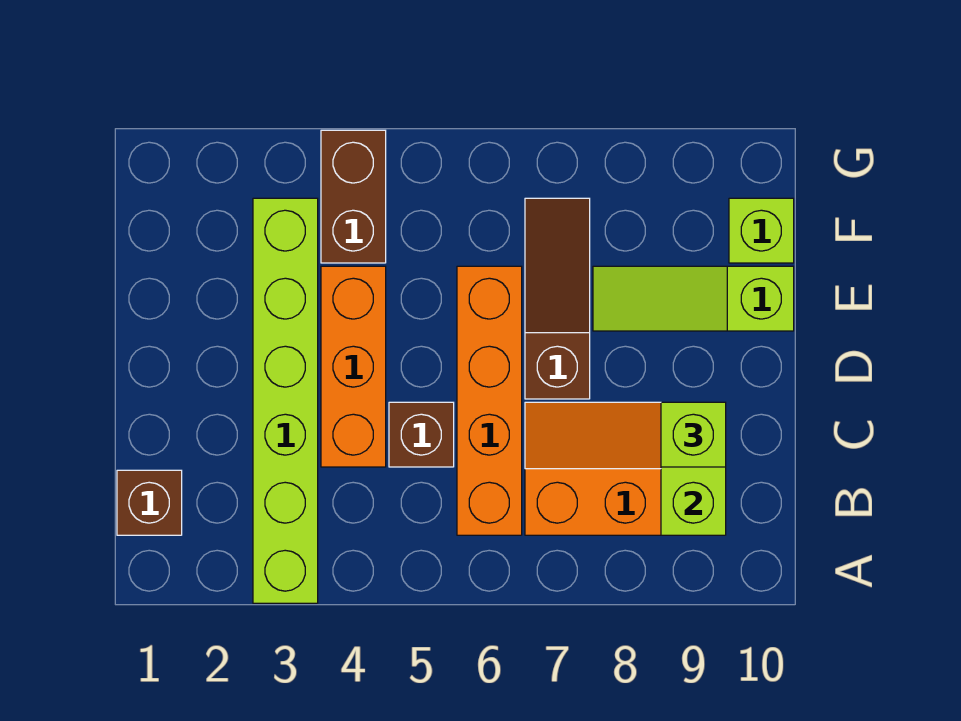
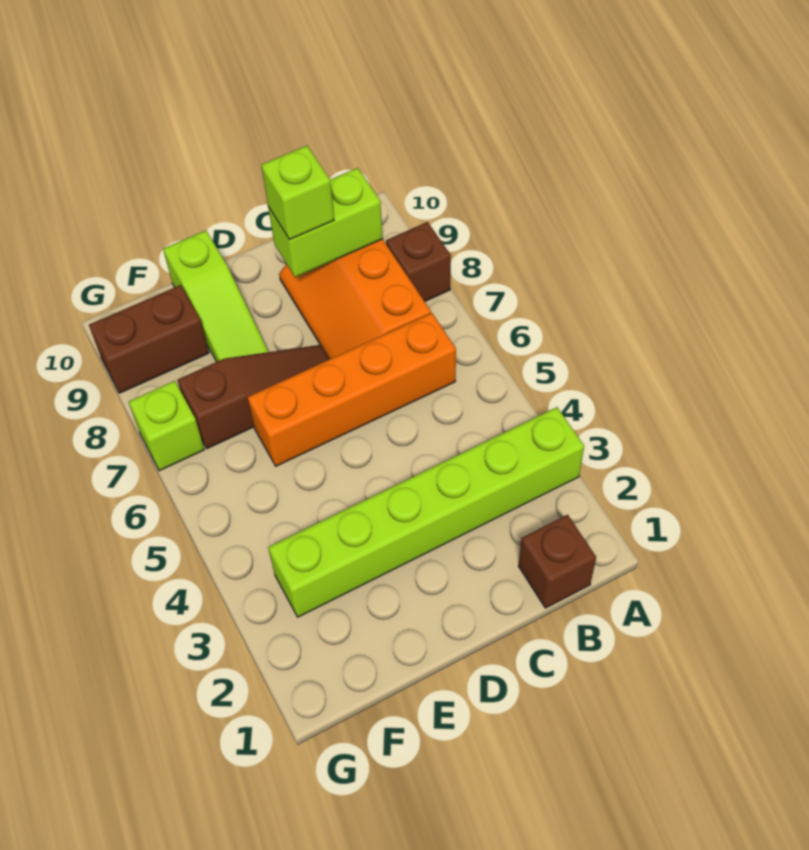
orange 1x3 brick [321,266,386,467] -> none
brown 1x1 brick [389,402,454,467] -> brown 1x1 brick moved to [386,222,451,302]
brown 1x3 slope [525,198,590,399] -> brown 1x3 slope turned to [177,345,329,449]
brown 1x2 brick [321,130,386,263] -> brown 1x2 brick moved to [89,285,209,393]
lime 1x1 brick [729,198,794,263] -> lime 1x1 brick moved to [129,381,204,471]

